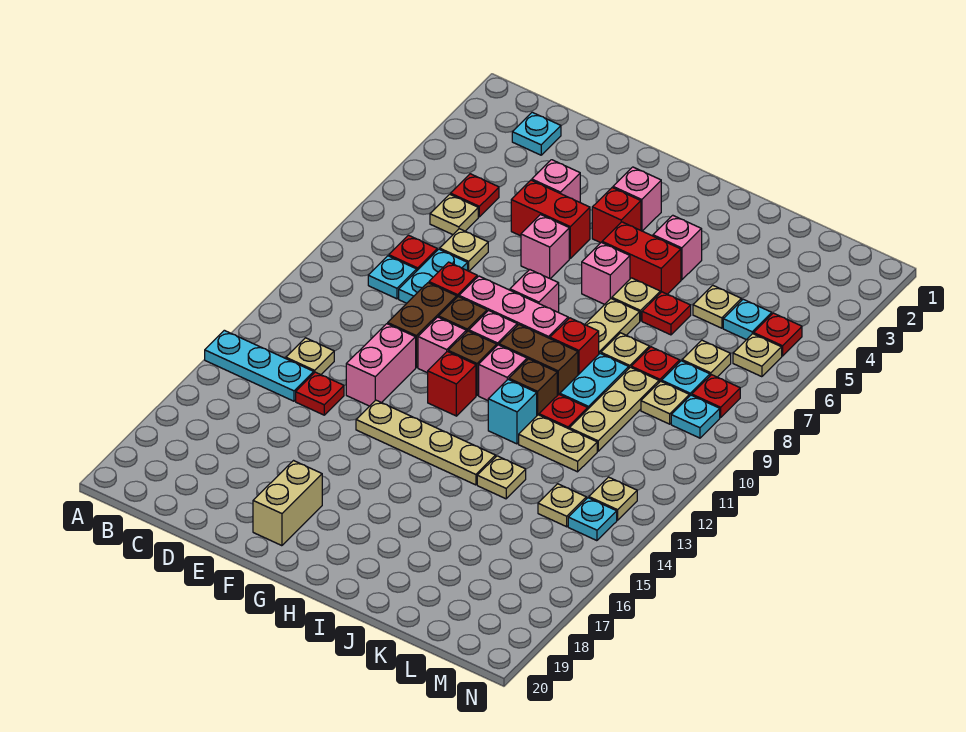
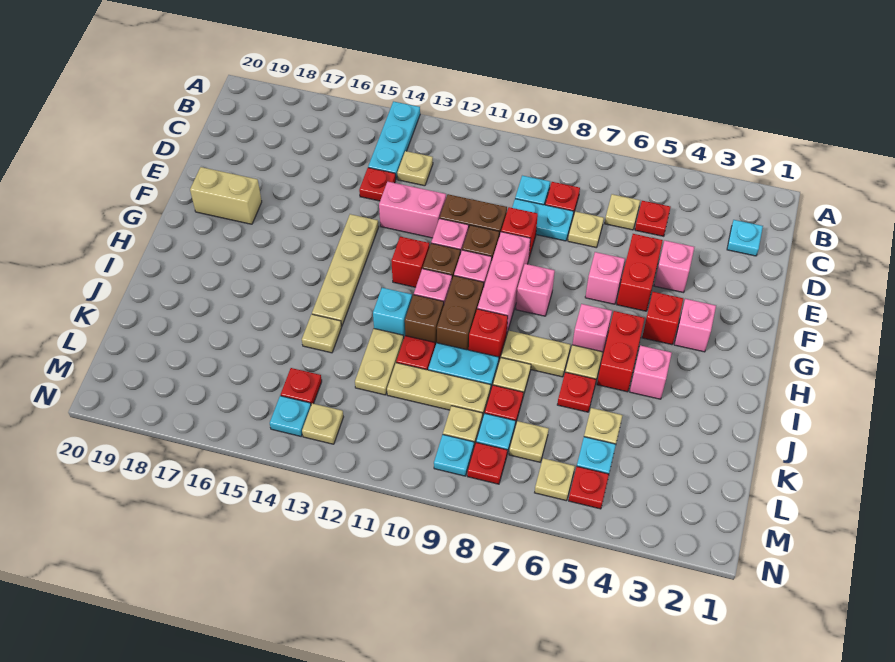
tan 1x1 plate [538,484,586,527] -> red 1x1 plate [281,368,322,404]

